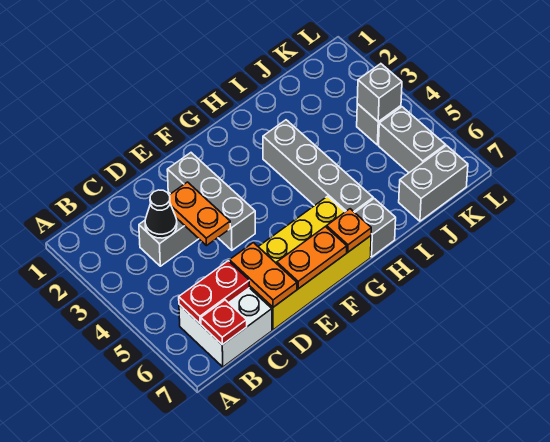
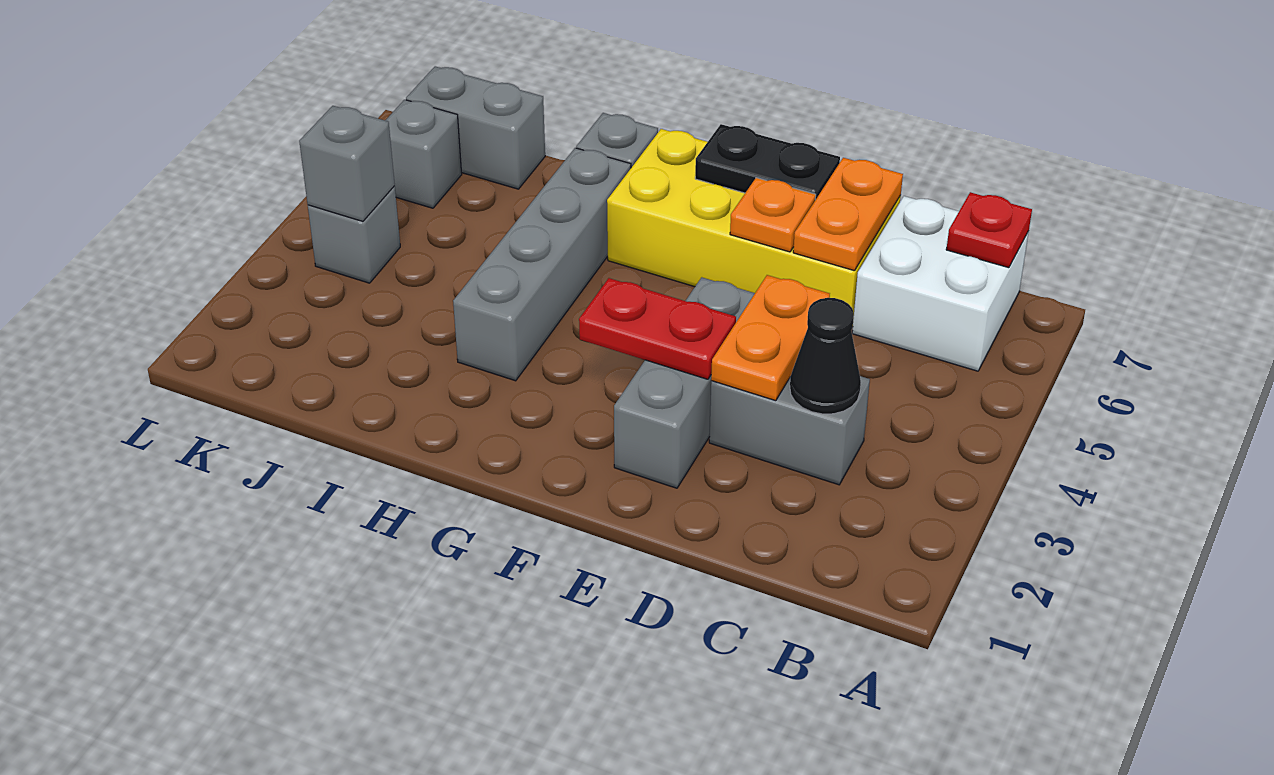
red 1x2 plate [179,261,249,324] -> red 1x2 plate moved to [579,278,736,379]
orange 1x2 plate [277,227,347,289] -> black 1x2 plate [695,124,840,200]
orange 1x1 plate [327,209,371,252] -> orange 1x1 plate moved to [730,178,816,252]
grey 1x2 brick [379,107,445,173] -> grey 1x1 brick [385,100,462,208]

